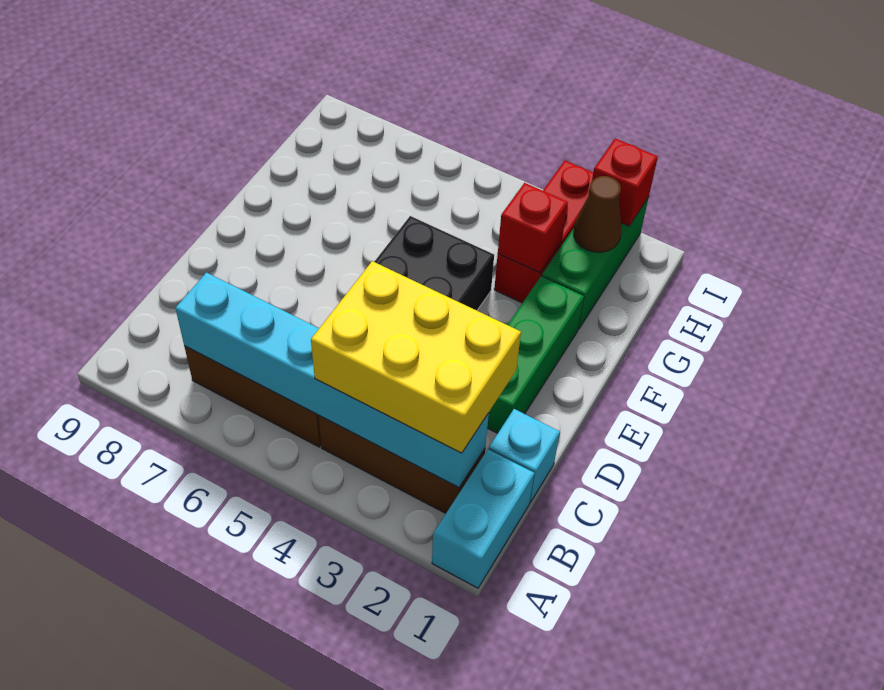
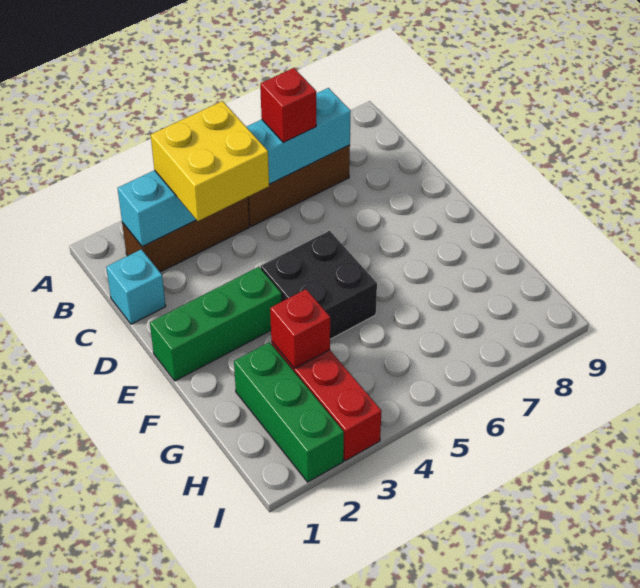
cyan 1x2 brick [432,449,534,588] -> none
yellow 2x3 brick [311,261,521,453] -> yellow 2x2 brick [151,101,269,221]
green 1x3 brick [487,276,584,433] -> green 1x3 brick turned to [150,267,281,381]
brown 1x1 cone [574,176,622,252] -> none
red 1x1 brick [592,138,658,226] -> red 1x1 brick moved to [260,68,316,142]

